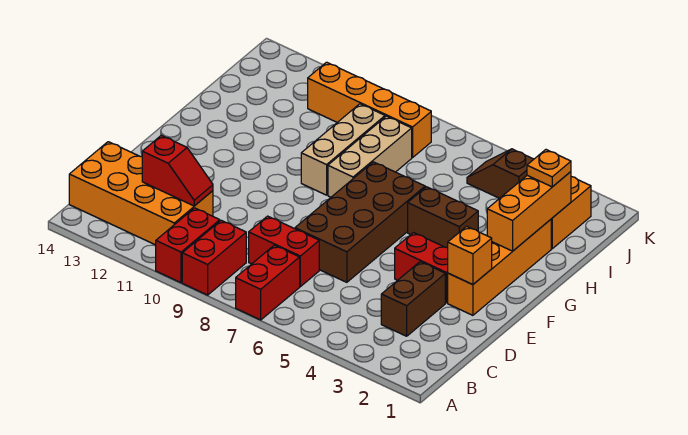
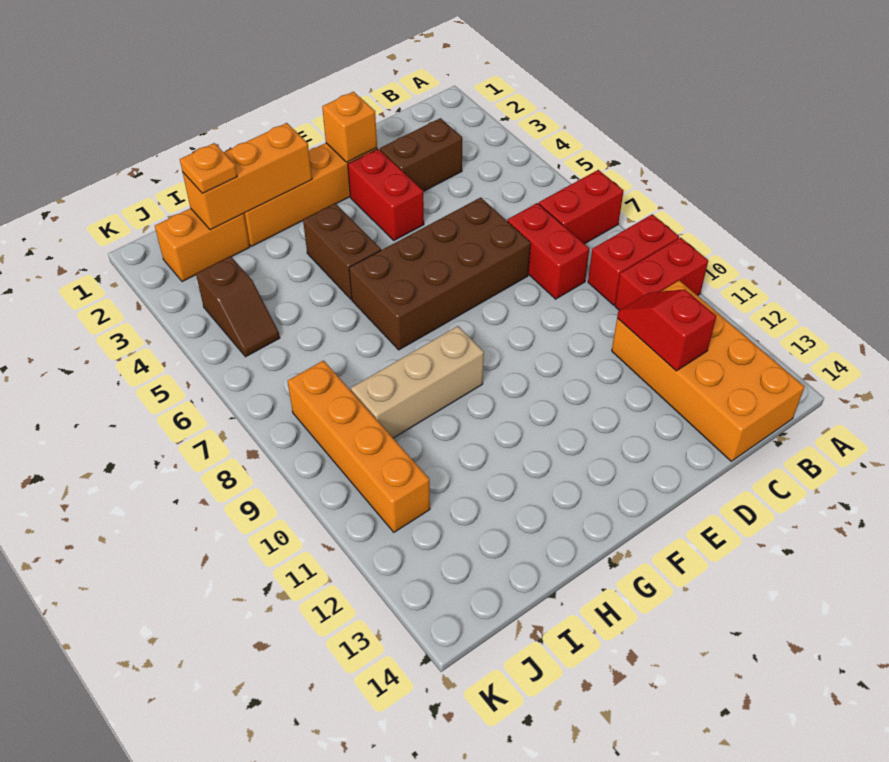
tan 1x3 brick [328,116,412,197] -> none

